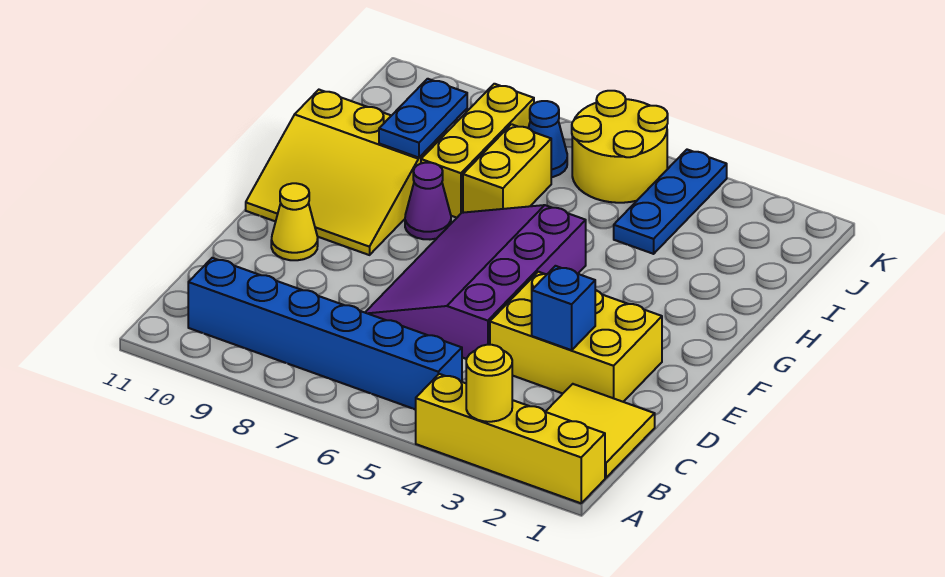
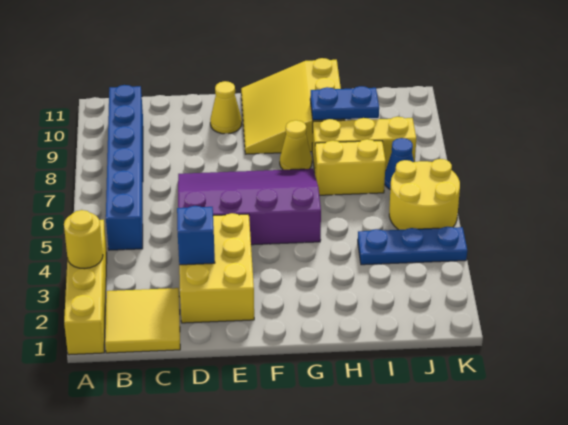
purple 1x1 cone [405,163,451,239] -> yellow 1x1 cone [280,120,312,170]

